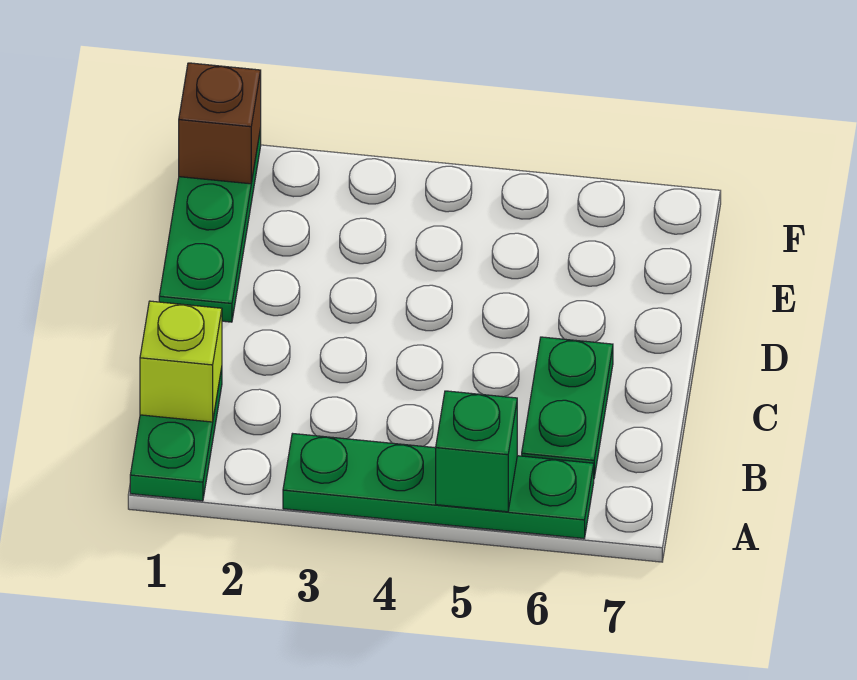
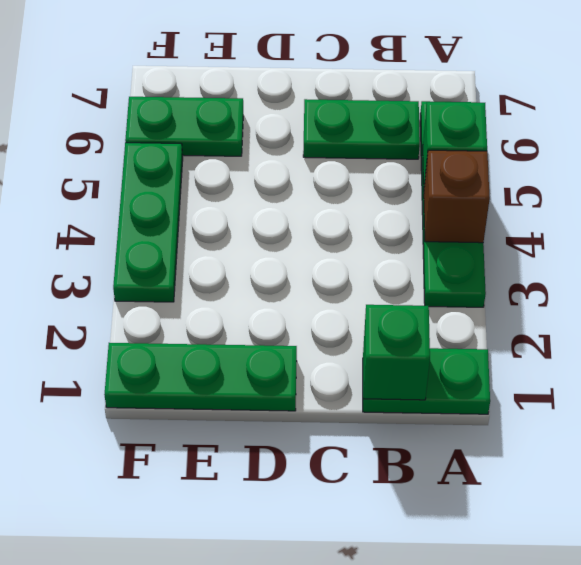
lime 1x1 brick [140,301,222,422] -> green 1x1 brick [364,305,430,400]
none -> green 1x2 plate [125,97,243,156]
brown 1x1 brick [179,63,261,184] -> brown 1x1 brick moved to [424,150,490,243]
none -> green 1x3 plate [113,143,183,302]

